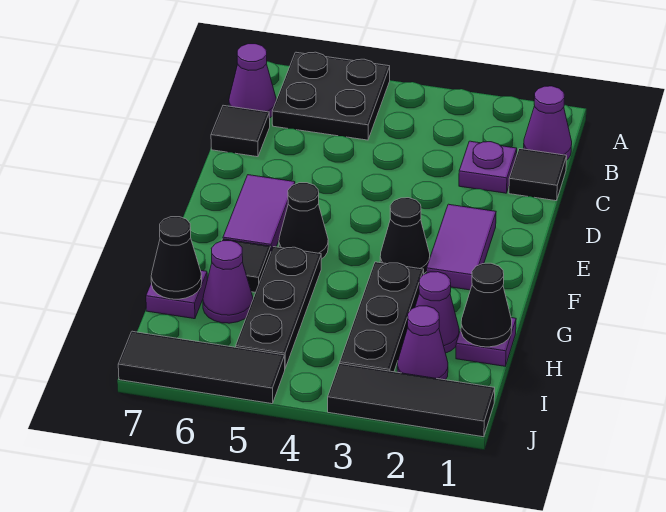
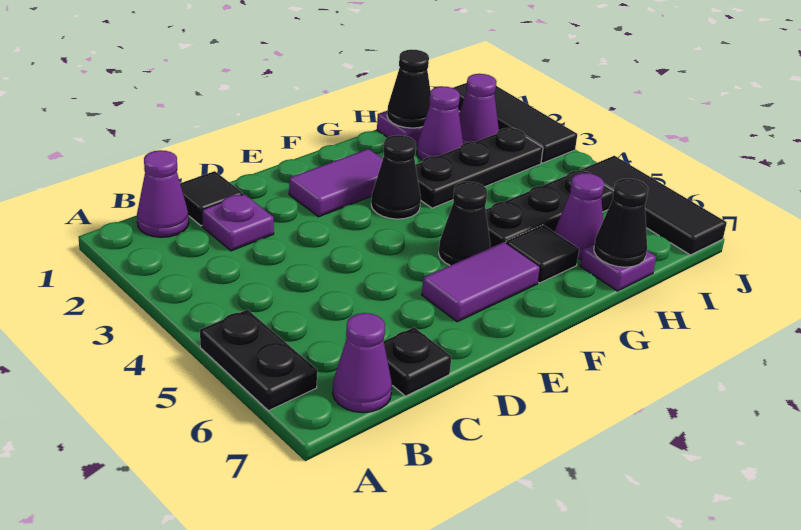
black 2x2 plate [272,52,390,140] -> black 1x2 plate [200,310,317,411]
black 1x1 tile [211,105,270,157] -> black 1x1 plate [384,327,452,396]

